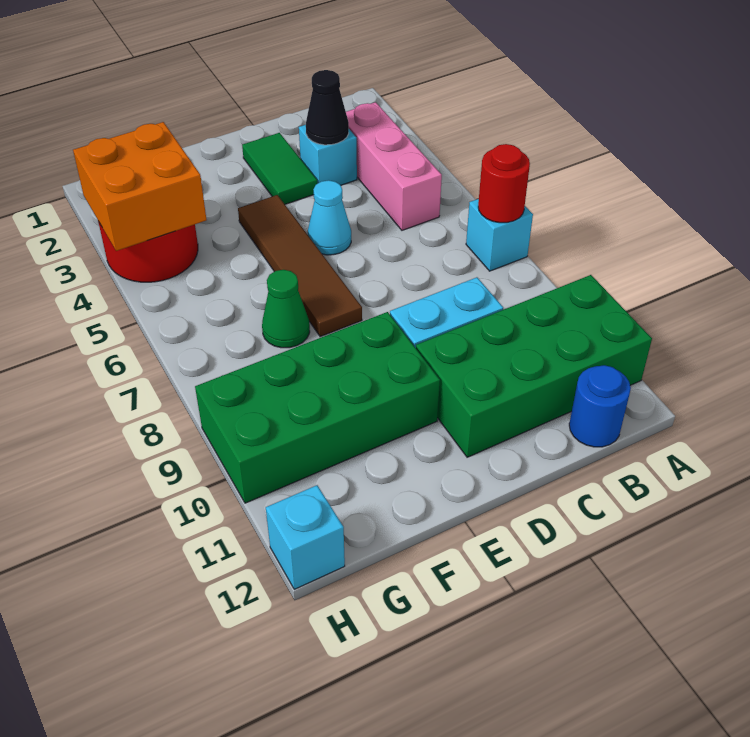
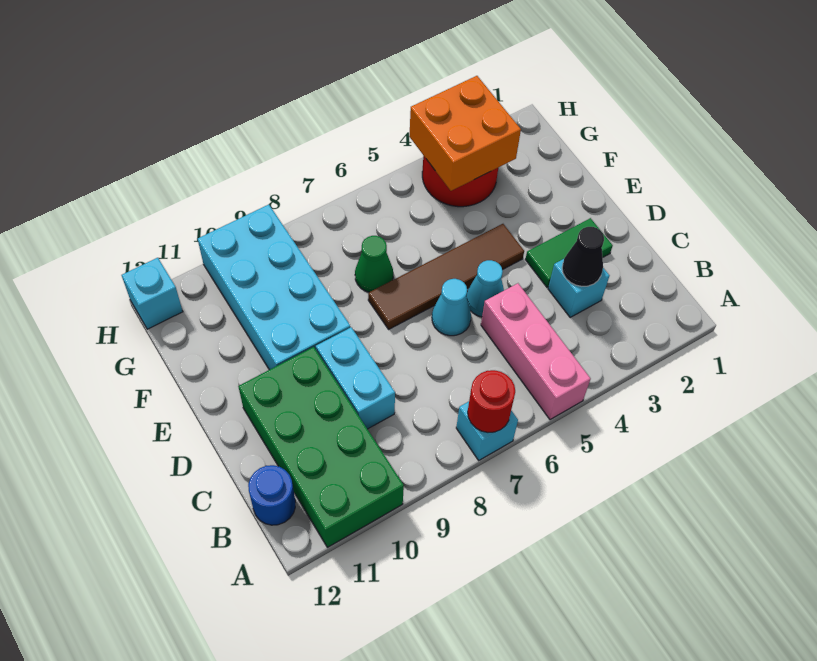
pink 1x3 brick [346,102,442,230] -> pink 1x3 brick turned to [481,283,591,420]
none -> cyan 1x1 cone [432,279,471,336]
green 2x4 brick [195,312,440,503] -> cyan 2x4 brick [198,205,350,370]

